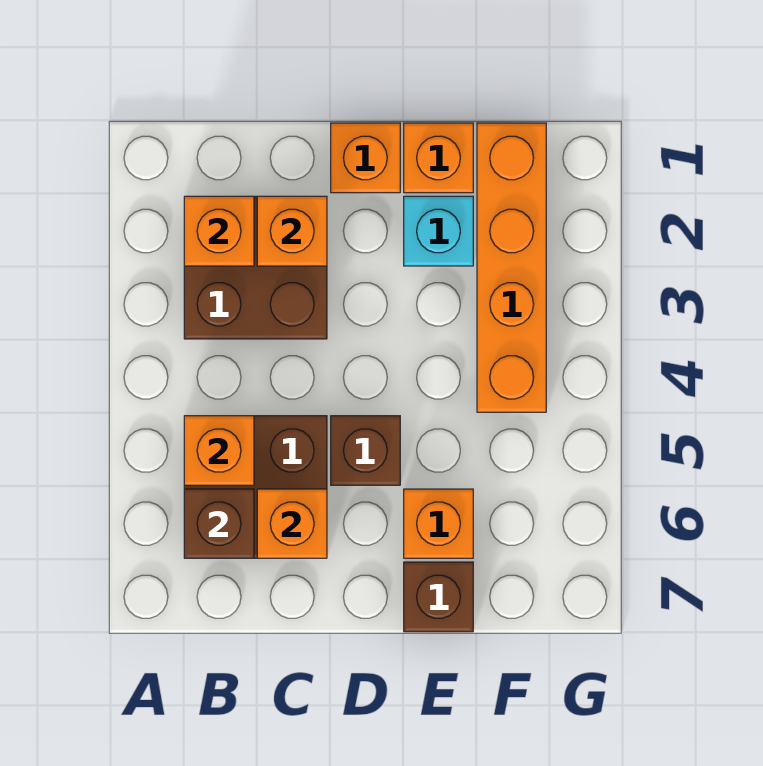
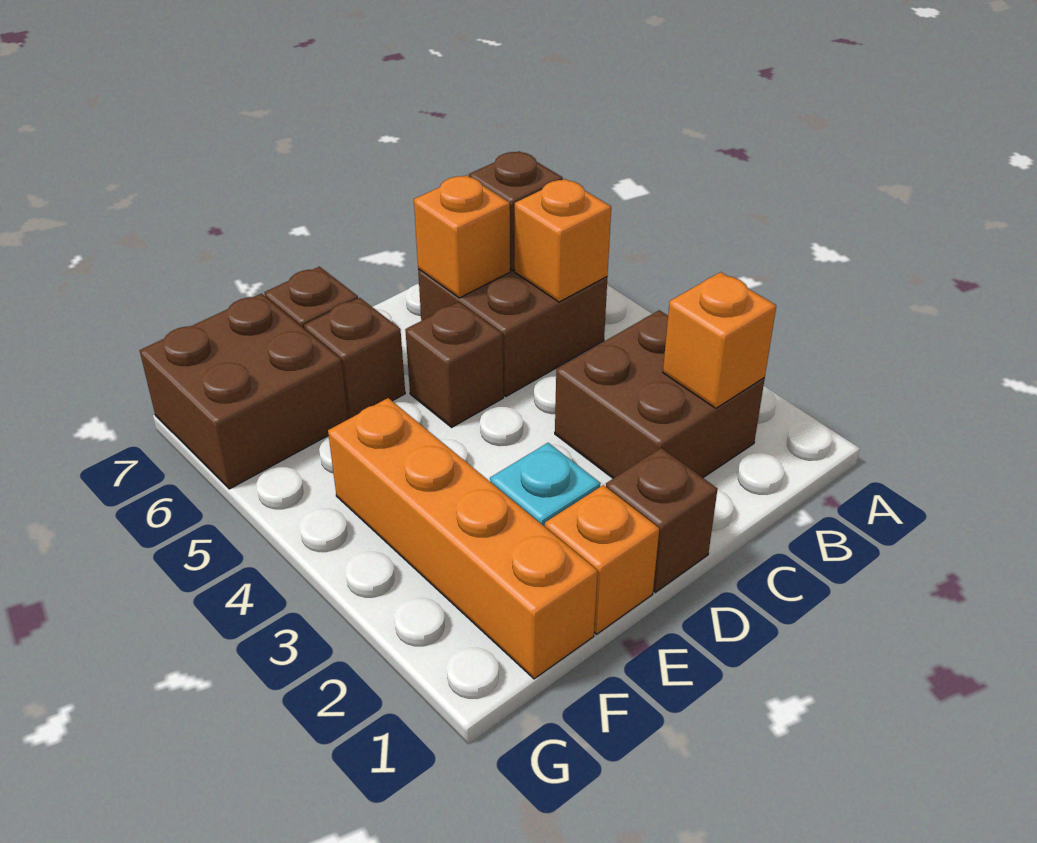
orange 1x1 brick [257,196,327,266] -> none
orange 1x1 brick [331,123,400,193] -> brown 1x1 brick [606,448,717,592]
orange 1x1 brick [404,489,473,558] -> brown 1x1 brick [304,298,405,419]
none -> brown 2x2 brick [140,294,348,489]

